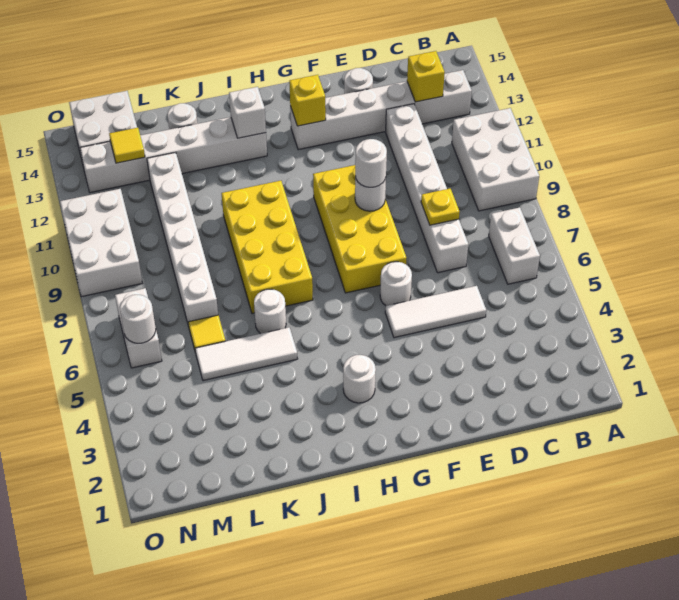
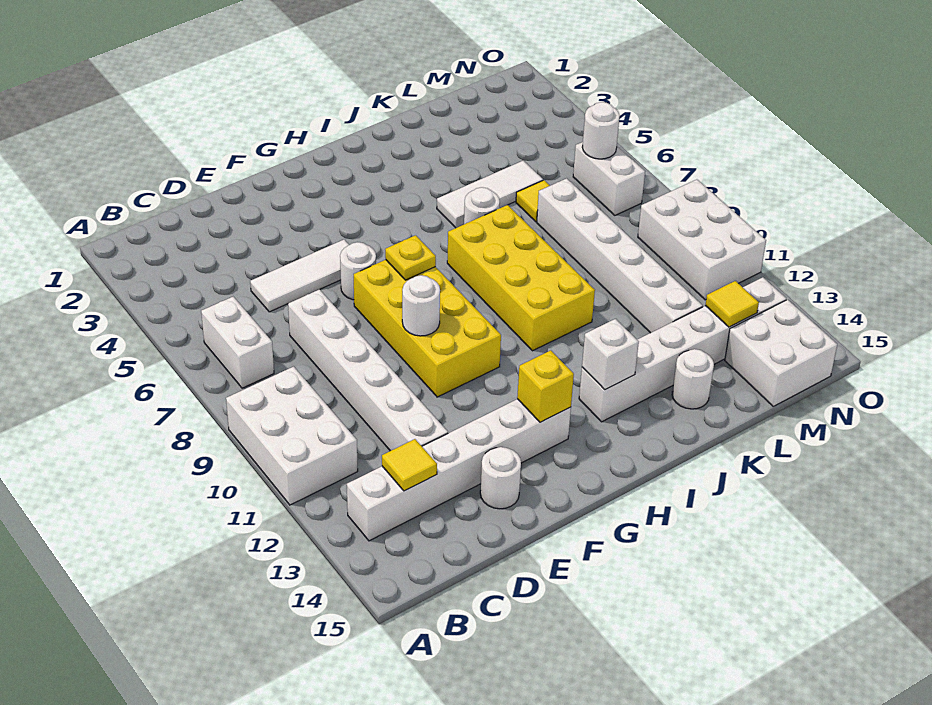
yellow 1x1 brick [407,51,445,102] -> yellow 1x1 tile [382,439,437,491]
yellow 1x1 plate [421,189,460,225] -> yellow 1x1 plate moved to [385,235,436,280]
white 1x1 round brick [355,139,387,187] -> none
white 1x1 round brick [343,355,376,403] -> none

